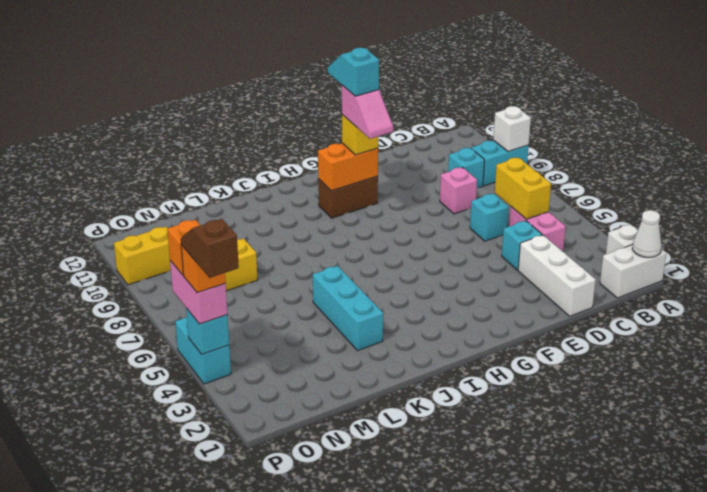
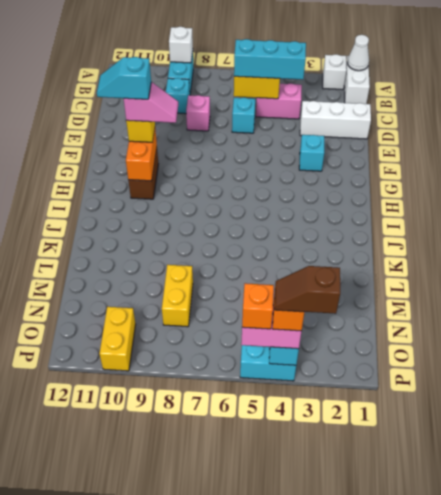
cyan 1x1 brick [502,221,542,270] -> cyan 1x1 brick moved to [299,135,324,171]
cyan 1x3 brick [313,266,383,351] -> cyan 1x3 brick moved to [234,39,306,80]

